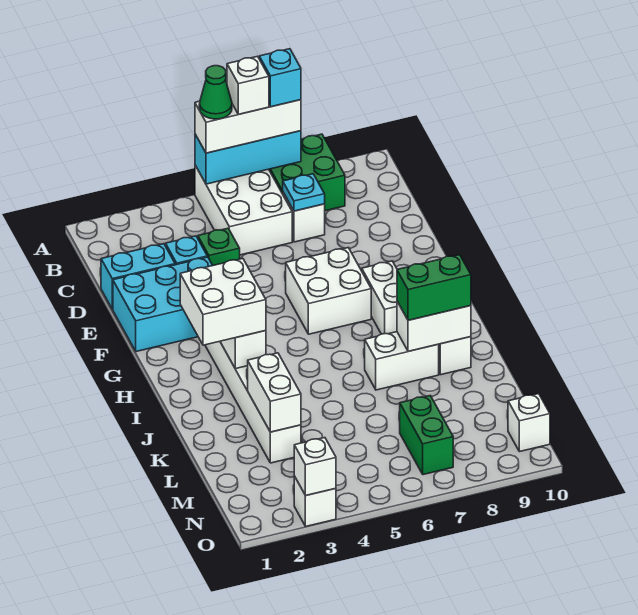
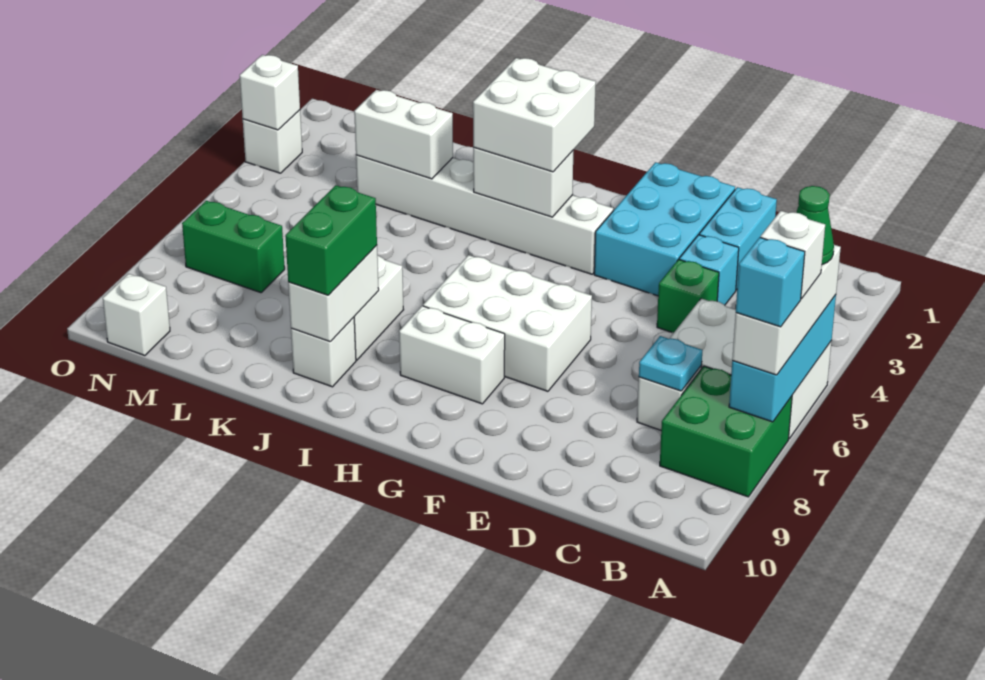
white 2x2 brick [286,248,371,334] -> white 2x3 brick [423,255,592,391]

